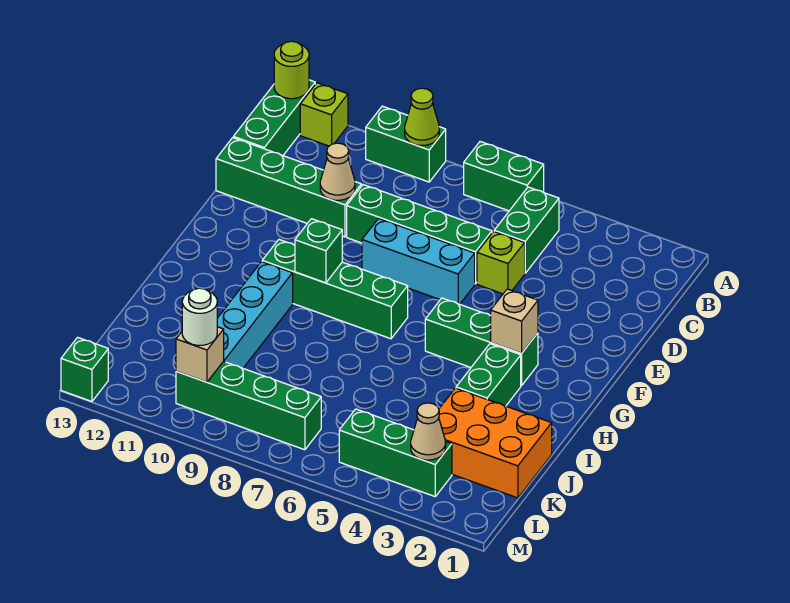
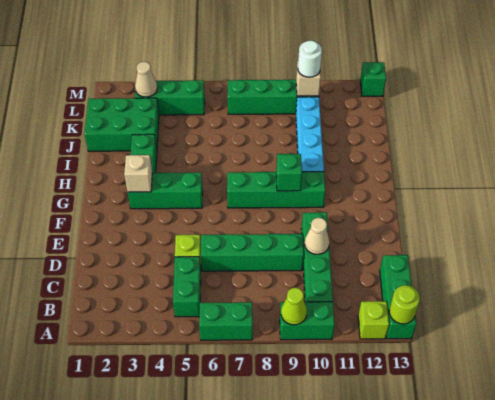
green 1x4 brick [216,138,361,237] -> green 1x4 brick turned to [302,212,333,302]
cyan 1x3 brick [362,219,475,304] -> none
orange 2x3 brick [439,388,552,498] -> green 2x3 brick [84,98,159,151]

